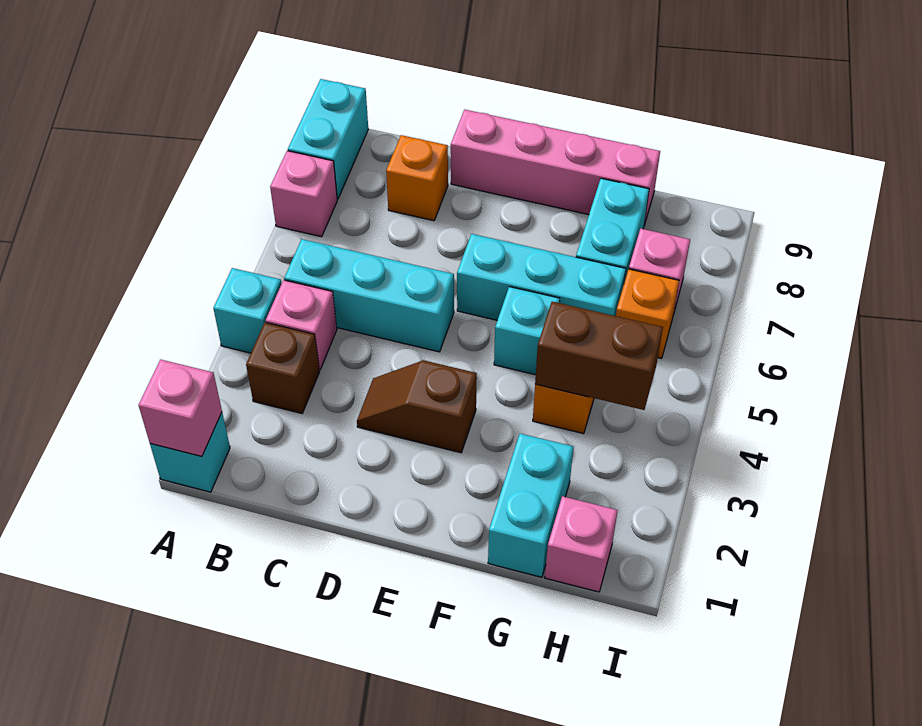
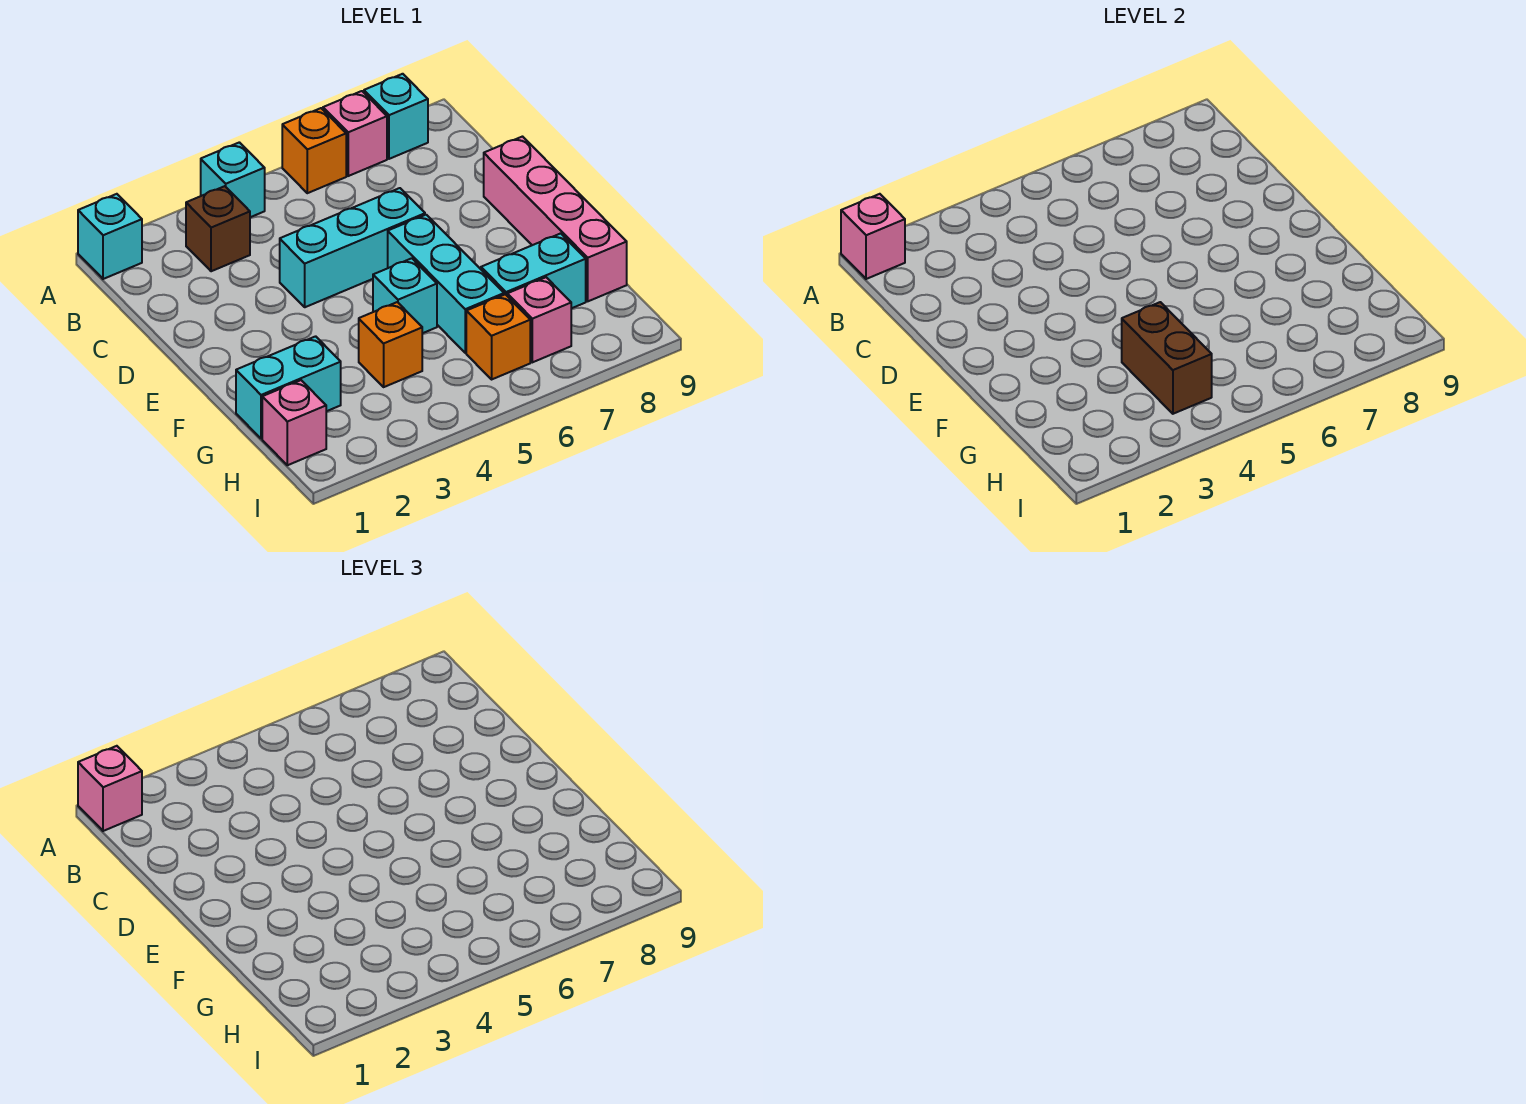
cyan 1x2 brick [288,79,368,199] -> cyan 1x1 brick [364,74,428,159]
pink 1x1 brick [266,280,337,370] -> pink 1x1 brick moved to [78,746,142,831]
cyan 1x3 brick [284,239,454,352] -> cyan 1x3 brick turned to [280,188,425,307]
orange 1x1 brick [386,135,448,221] -> orange 1x1 brick moved to [282,108,346,193]
brown 1x2 slope [357,360,477,453] -> none

